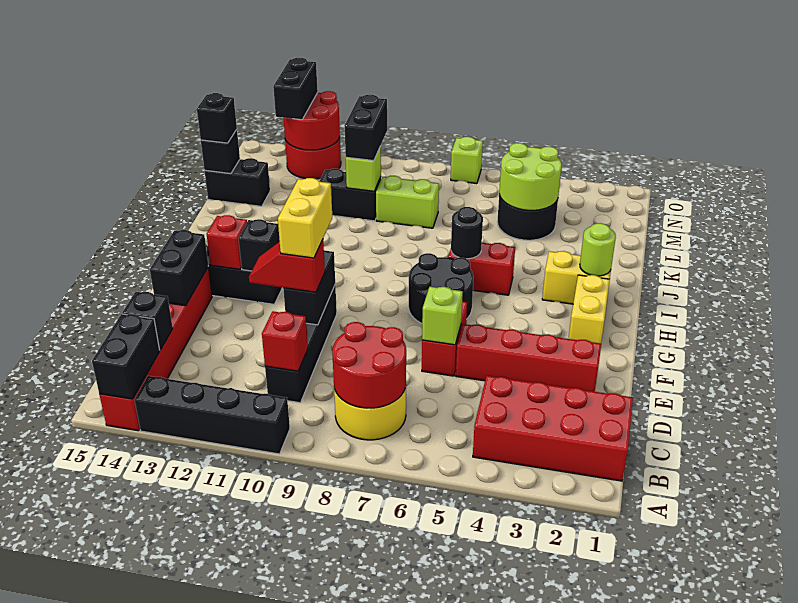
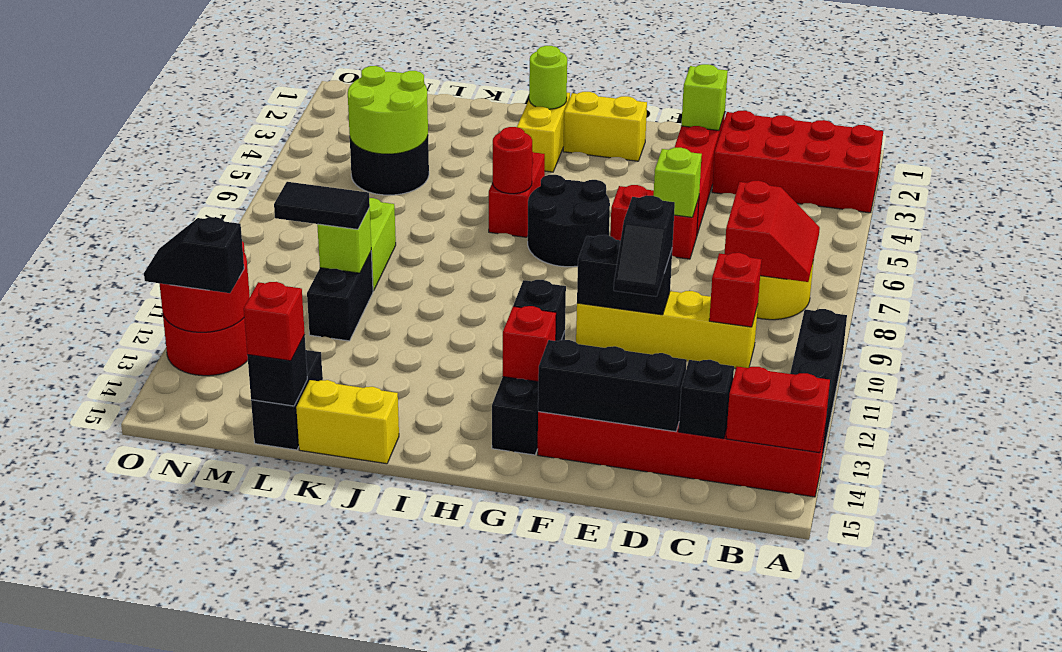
black 1x2 brick [92,314,160,399] -> red 1x2 brick [726,367,830,453]
red 2x4 brick [473,376,633,481] -> red 2x4 brick turned to [712,111,883,213]
red 2x2 round brick [332,322,406,408] -> red 2x2 slope [725,181,820,282]
black 1x4 brick [265,286,337,403] -> yellow 1x4 brick [576,291,758,368]
red 1x2 slope [249,240,325,292] -> black 1x2 slope [614,196,675,297]
yellow 1x2 brick [278,178,332,258] -> yellow 1x2 brick moved to [296,380,399,464]
black 1x2 brick [150,230,208,306] -> black 1x3 brick [538,340,687,432]
black 1x1 round brick [451,207,483,259] -> red 1x1 round brick [493,127,532,194]
black 1x2 brick [345,95,387,161] -> black 1x2 tile [274,182,370,229]
black 1x1 brick [197,93,237,143] -> red 1x1 brick [244,282,305,361]
black 1x2 brick [273,58,318,120] -> black 1x2 slope [144,217,244,293]
lime 1x1 brick [451,137,483,184] -> lime 1x1 brick moved to [681,64,728,131]

